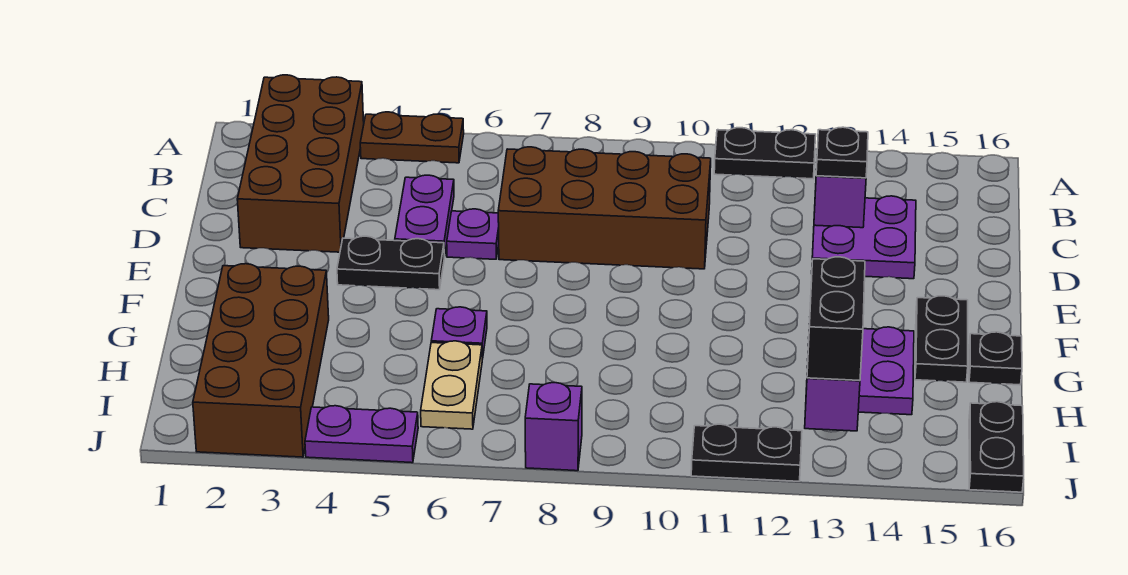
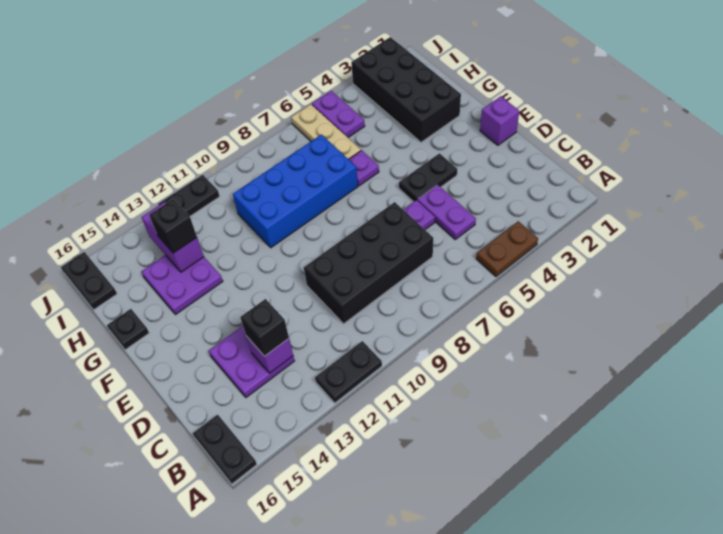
brown 2x4 brick [237,75,364,252] -> none
brown 2x4 brick [498,147,711,269] -> black 2x4 brick [304,202,433,324]
black 1x1 plate [816,127,868,178] -> black 1x1 brick [240,299,289,356]
black 1x2 plate [915,296,968,382] -> black 1x2 plate moved to [193,415,257,484]
brown 2x4 brick [193,264,329,457] -> black 2x4 brick [351,37,461,142]
none -> blue 2x4 brick [233,135,358,248]
tan 1x2 plate [421,341,482,429] -> tan 1x3 plate [291,104,361,159]
black 1x2 brick [807,257,865,381] -> black 1x1 brick [149,199,197,253]
purple 1x2 plate [305,406,418,463] -> purple 1x2 plate turned to [312,91,365,137]
purple 1x1 brick [525,383,582,471] -> purple 1x1 brick moved to [480,96,519,145]

